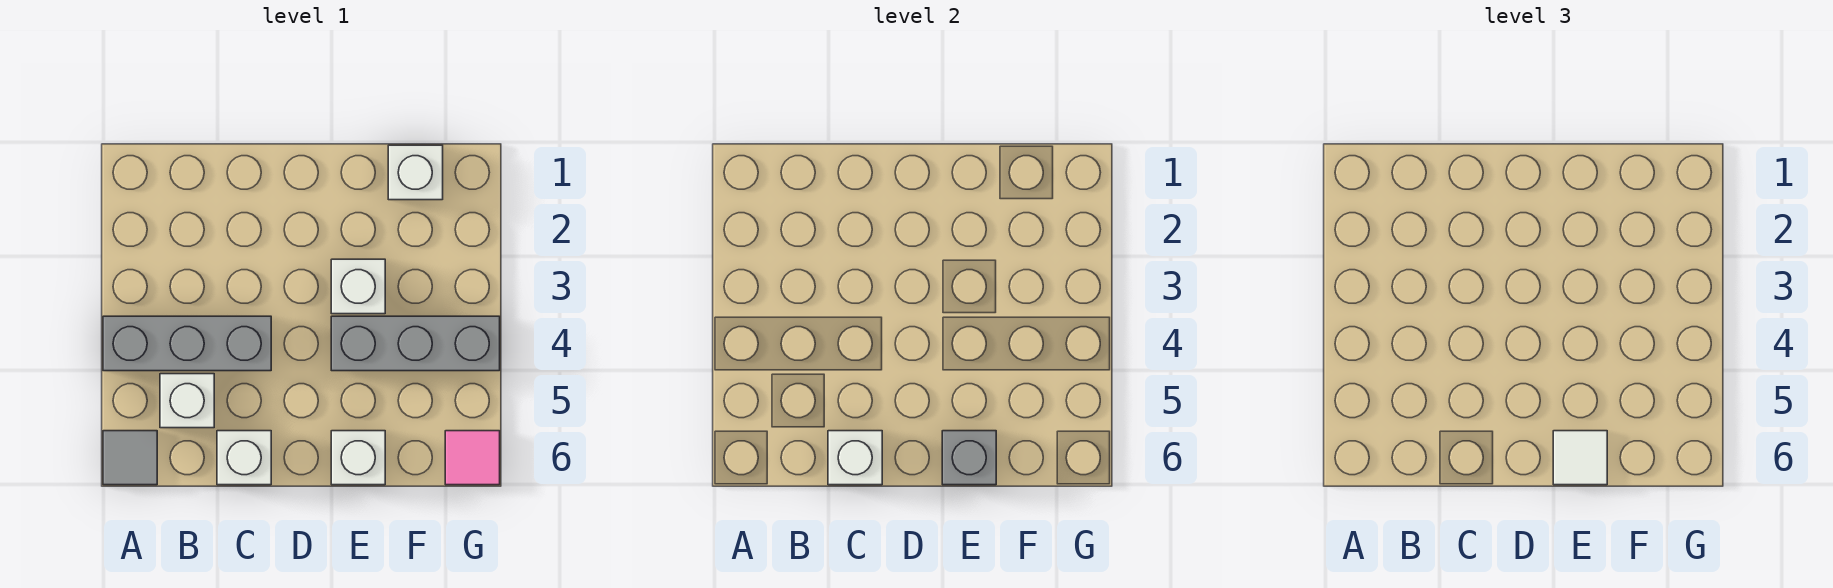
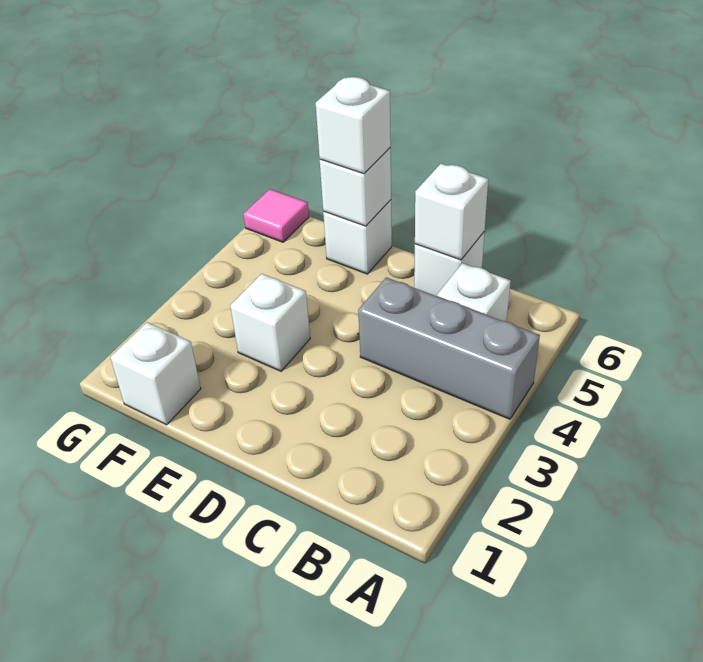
grey 1x1 tile [103,431,157,485] -> none
grey 1x3 brick [331,316,500,371] -> none
grey 1x1 brick [942,431,996,485] -> white 1x1 brick [320,148,391,226]
white 1x1 tile [1553,431,1607,485] -> white 1x1 brick [316,77,391,174]

